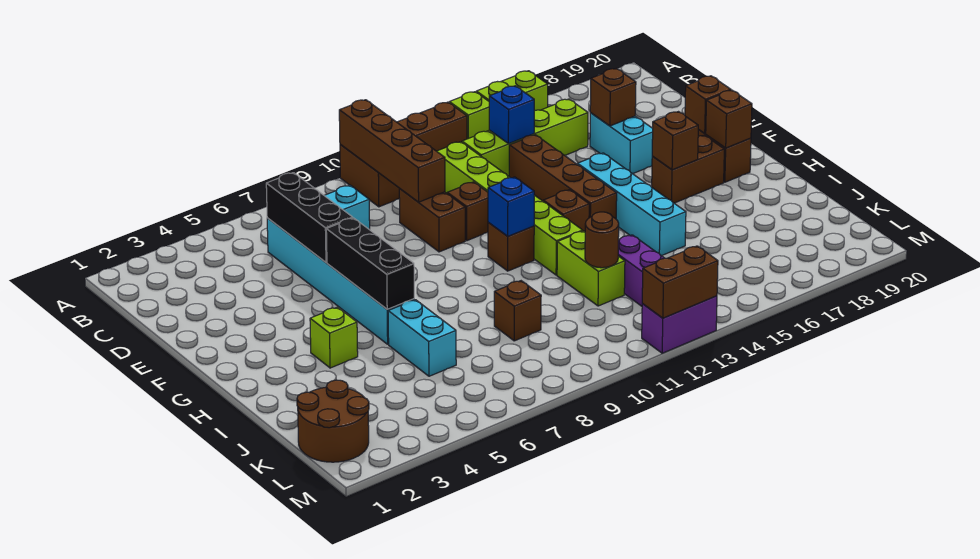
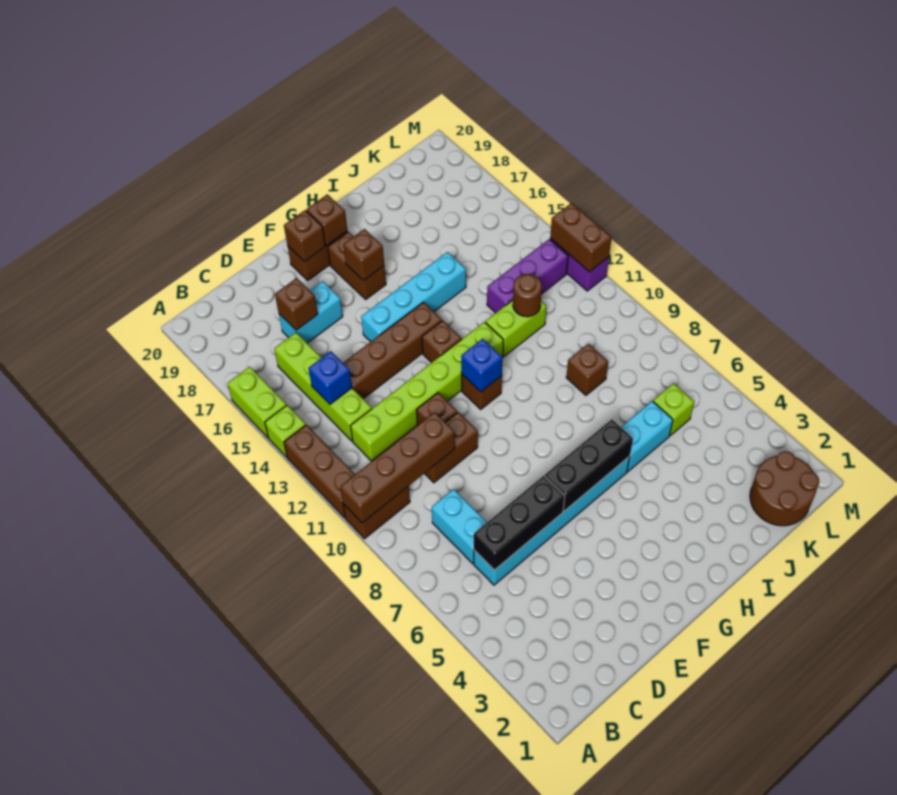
lime 1x1 brick [310,307,358,368] -> lime 1x1 brick moved to [653,383,694,435]

